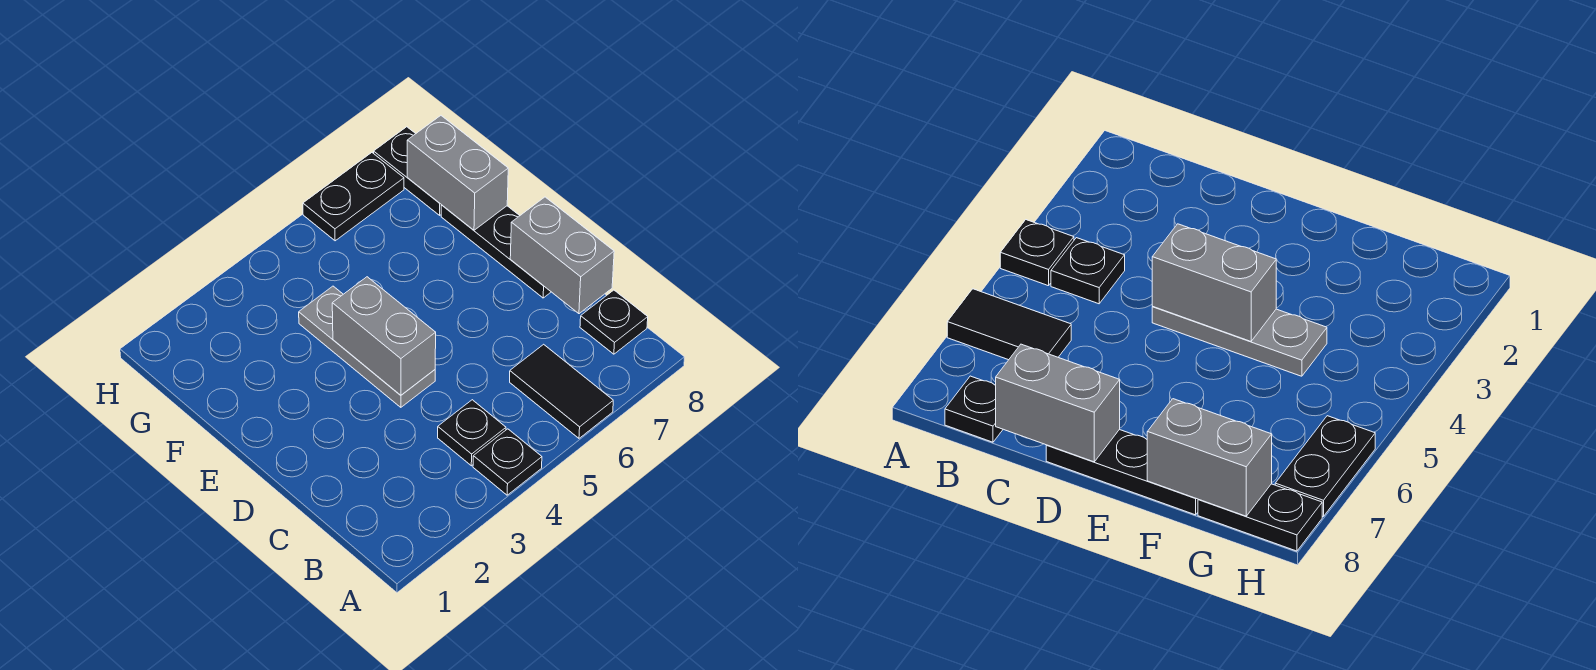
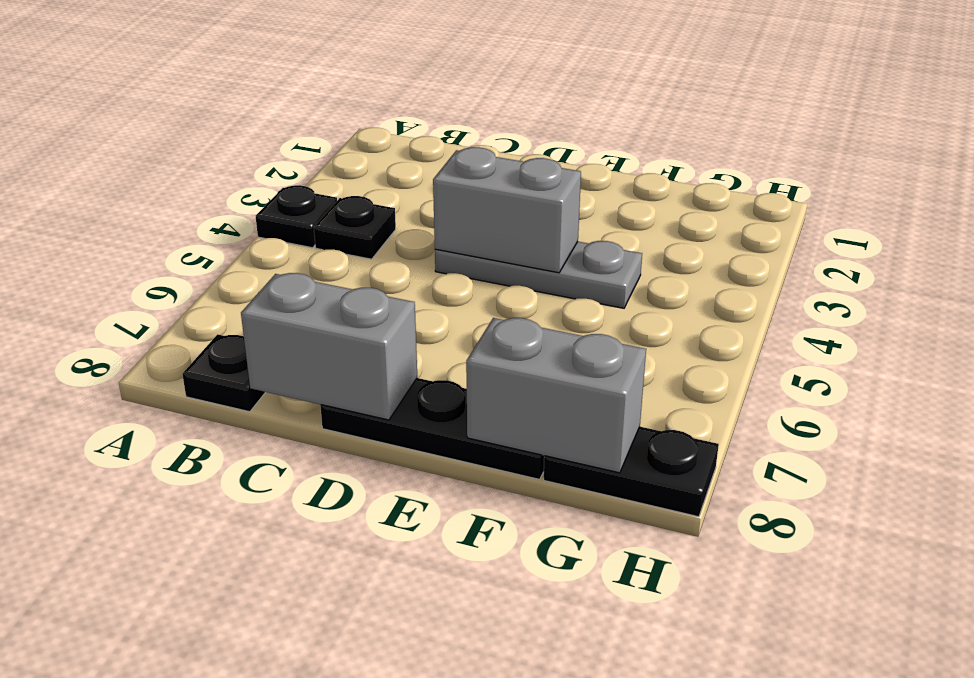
black 1x2 tile [510,344,613,438] -> none
black 1x2 plate [303,153,404,241] -> none

